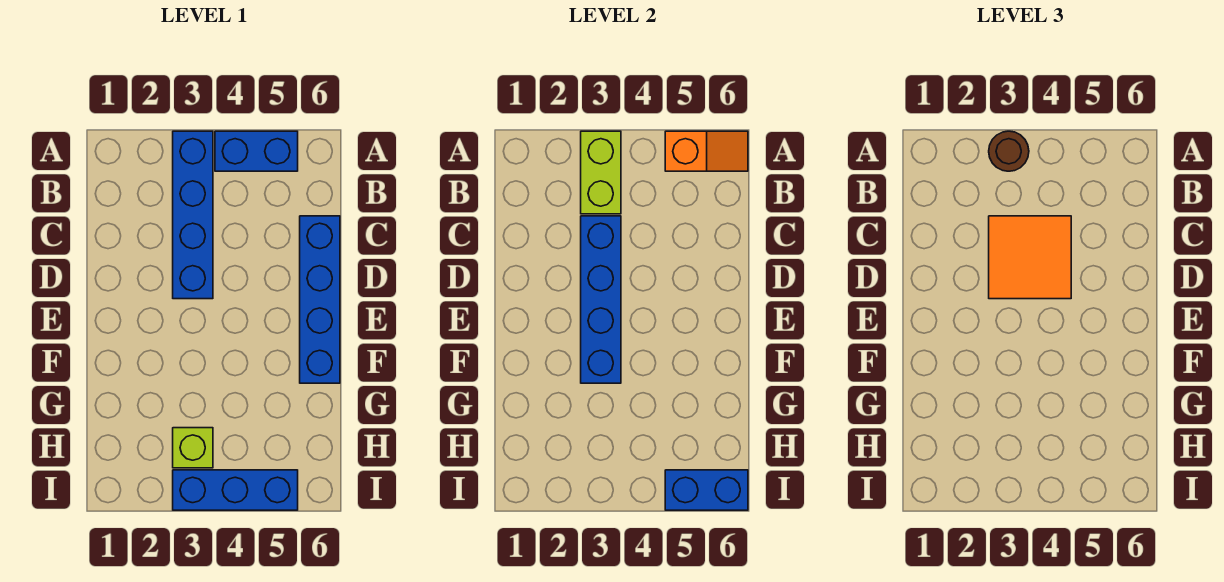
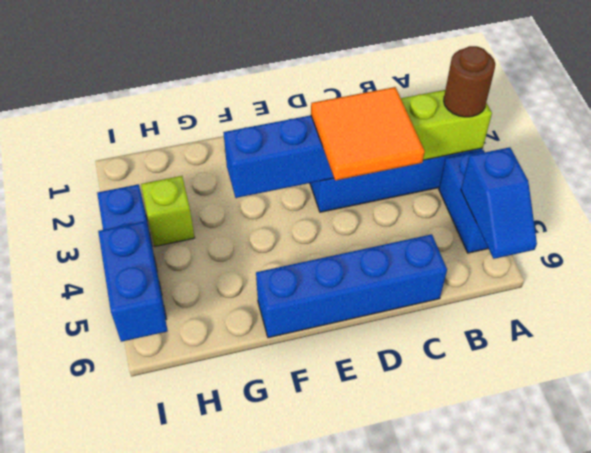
orange 1x2 slope [665,131,748,171] -> blue 1x2 slope [461,147,537,259]

